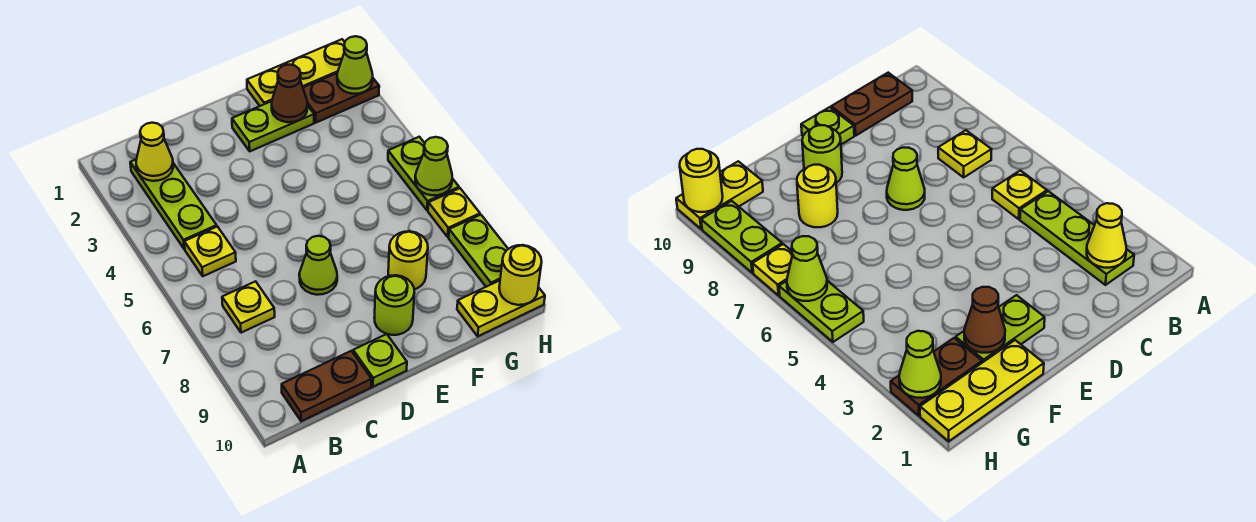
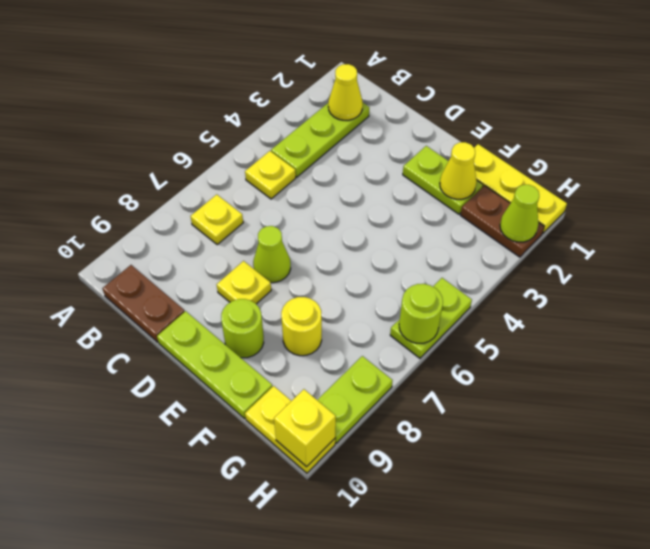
lime 1x1 plate [353,334,407,387] -> lime 1x3 plate [157,311,272,419]
brown 1x1 cone [272,64,307,122] -> yellow 1x1 cone [440,142,477,199]
lime 1x1 cone [415,137,452,195] -> lime 1x1 round brick [399,284,443,343]
yellow 1x1 plate [428,188,480,237] -> yellow 1x1 plate moved to [217,261,271,304]
yellow 1x1 round brick [499,245,542,305] -> yellow 1x1 brick [274,389,336,467]

